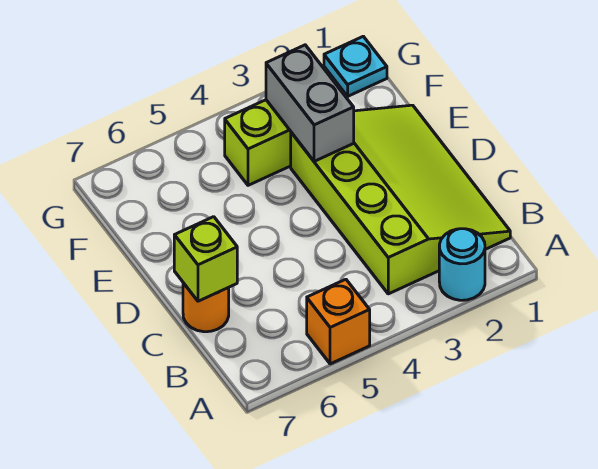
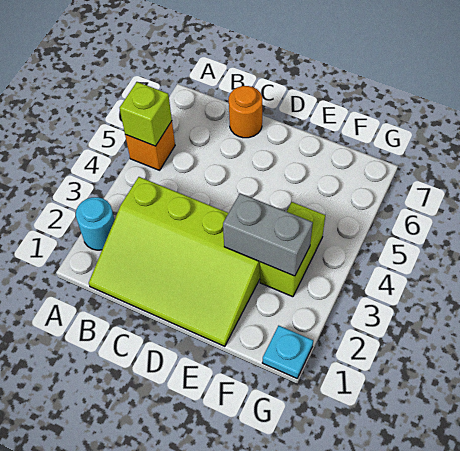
lime 1x1 brick [174,217,237,301] -> lime 1x1 brick moved to [120,82,172,146]

